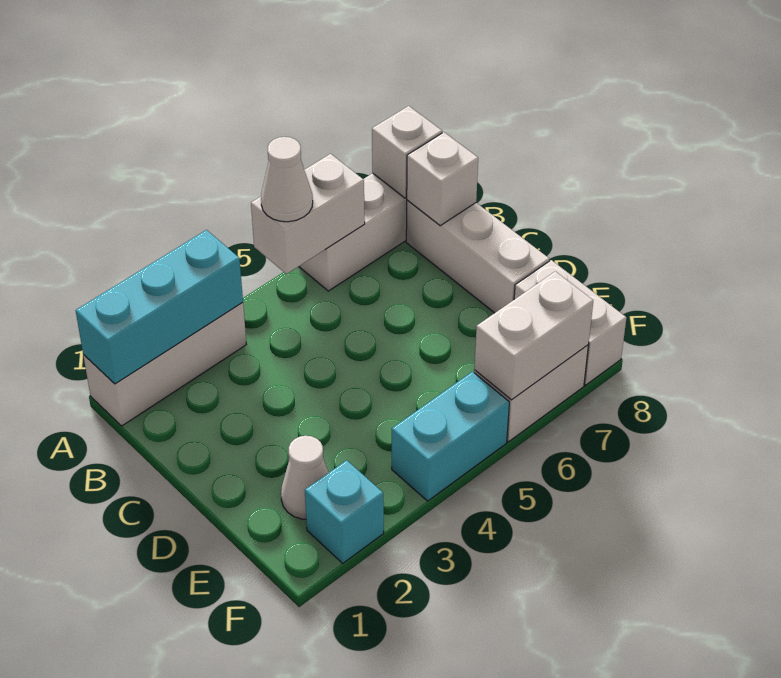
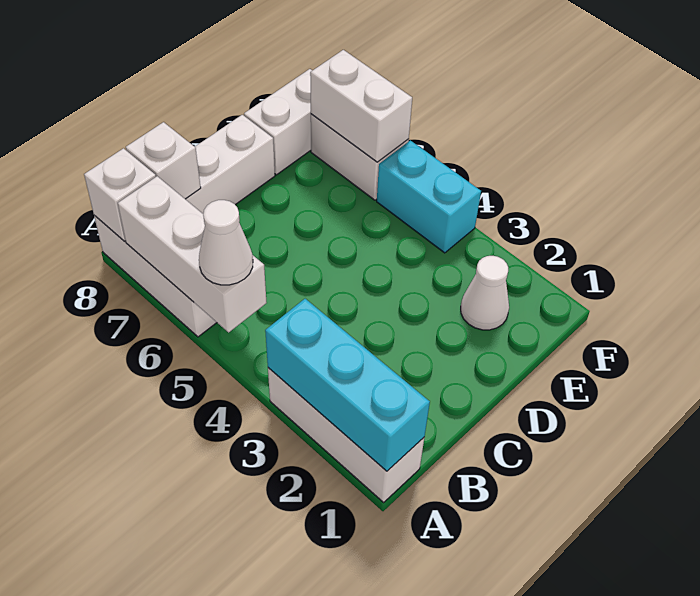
white 1x2 brick [251,154,365,274] -> white 1x3 brick [118,176,267,332]
cyan 1x1 brick [305,460,384,563] -> none

